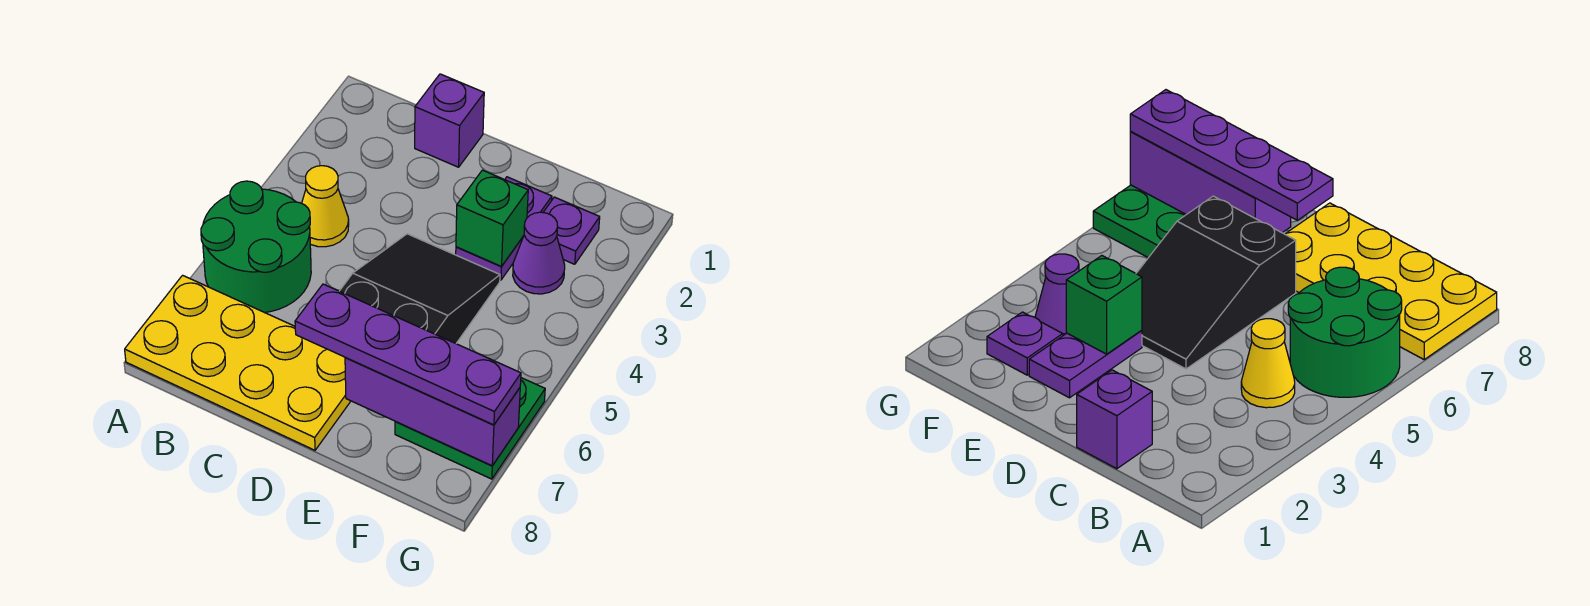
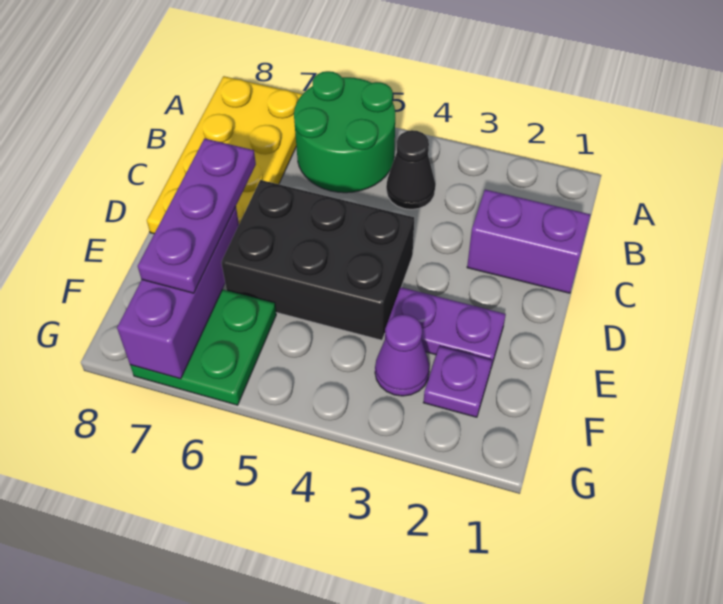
yellow 1x1 cone [302,166,349,247] -> black 1x1 cone [386,130,435,210]
purple 1x1 brick [415,74,484,167] -> purple 1x2 brick [467,190,590,293]
black 2x3 slope [340,234,500,343] -> black 2x3 brick [221,180,414,340]
purple 1x4 plate [295,284,521,425] -> purple 1x3 plate [138,138,256,293]
green 1x1 brick [456,170,528,266] -> none

